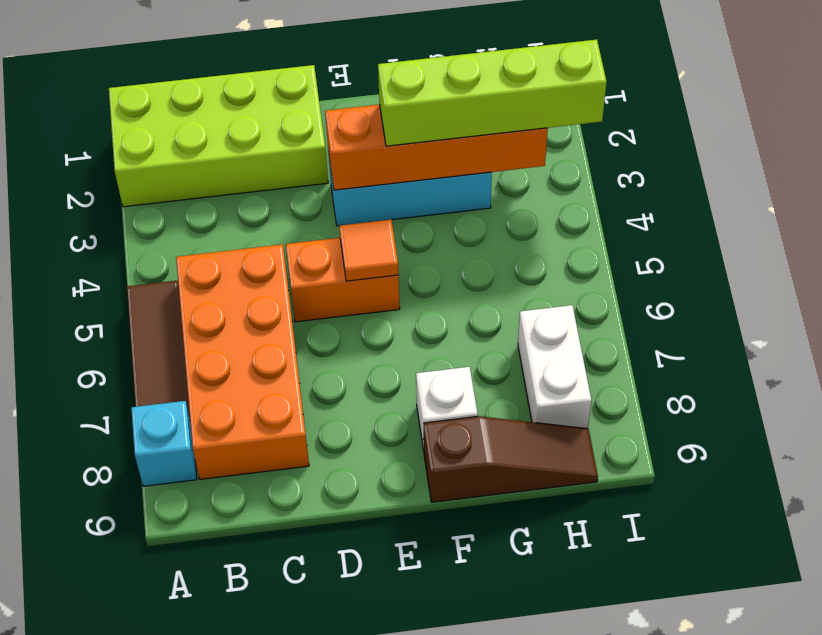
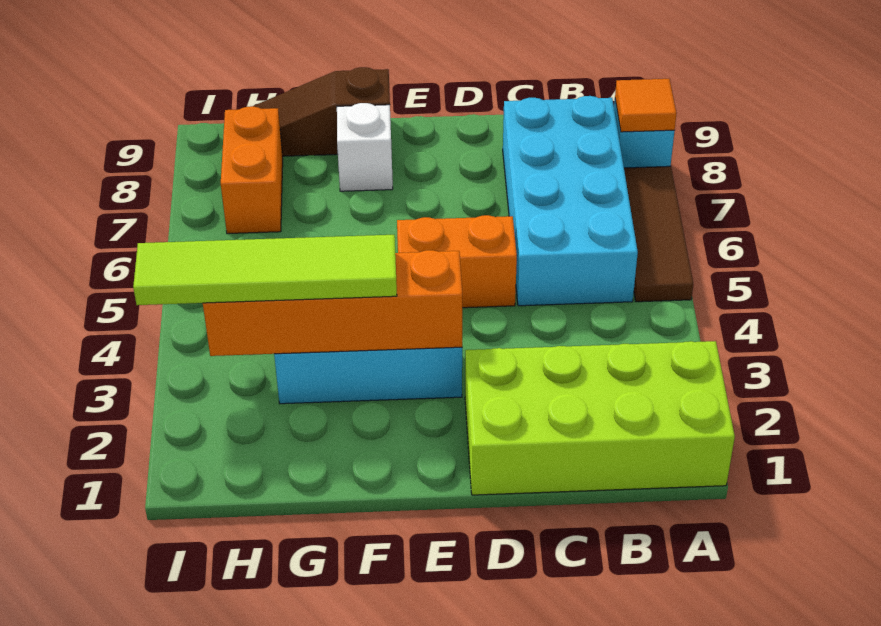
orange 2x4 brick [176,244,309,479] -> cyan 2x4 brick [503,96,638,306]
orange 1x1 tile [339,220,399,281] -> orange 1x1 tile moved to [615,79,676,132]
lime 1x4 brick [378,40,606,146] -> lime 1x4 tile [133,235,397,305]
white 1x2 brick [518,305,591,429] -> orange 1x2 brick [221,106,283,234]

